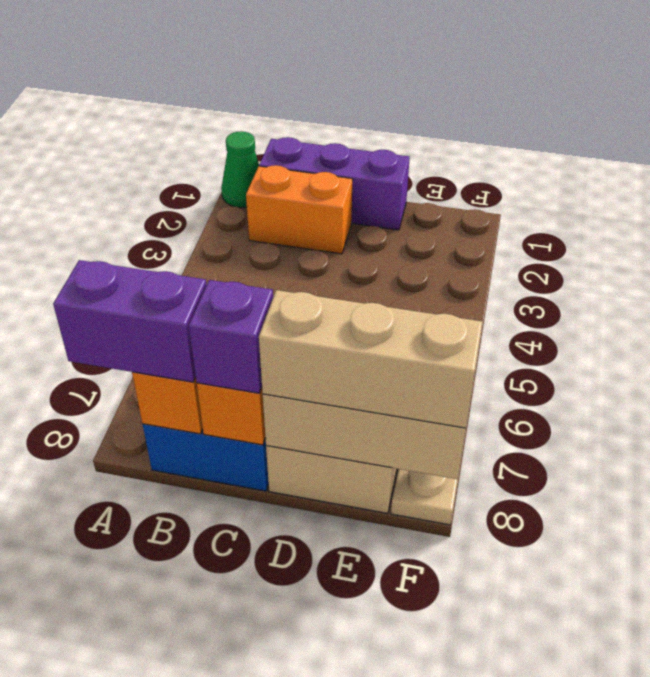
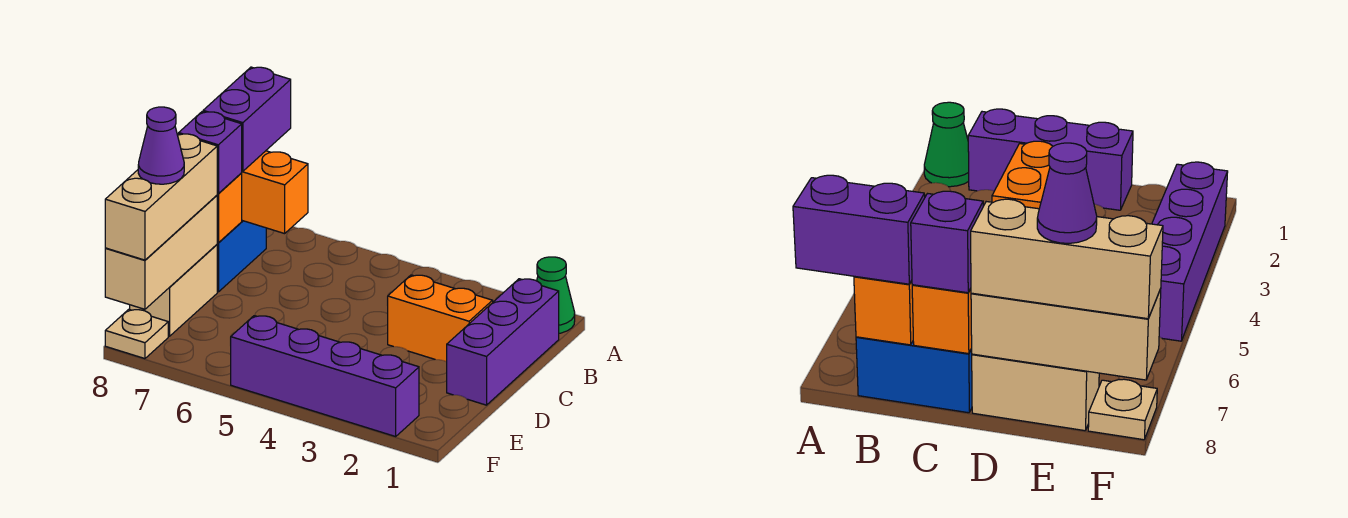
orange 1x2 brick [246,165,353,254] -> orange 1x2 brick turned to [387,275,493,362]
none -> purple 1x1 cone [138,107,184,184]
none -> purple 1x4 brick [231,316,419,436]

